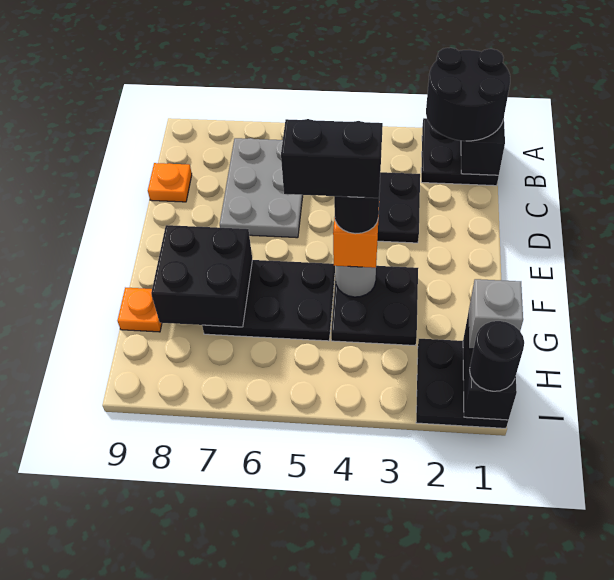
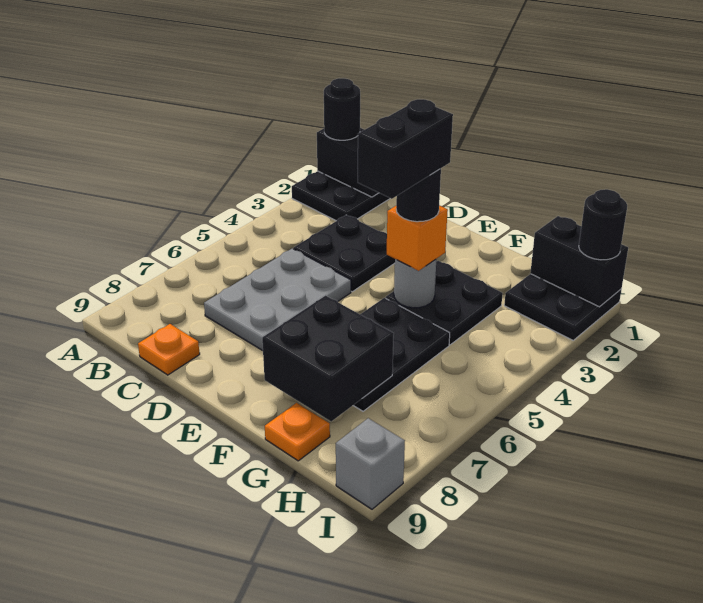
black 2x2 round brick [426,48,510,141] -> black 1x1 round brick [324,78,360,140]
grey 2x3 plate [220,138,303,238] -> grey 2x3 plate turned to [204,249,351,351]
grey 1x1 brick [469,279,523,349] -> grey 1x1 brick moved to [336,418,405,509]

